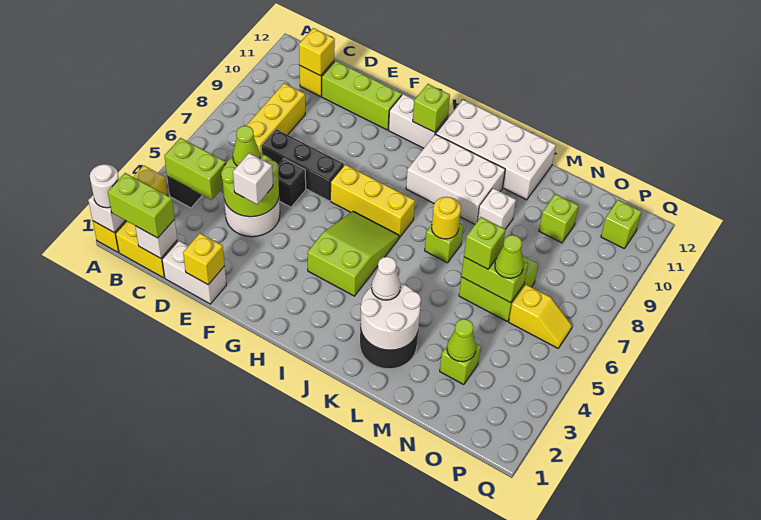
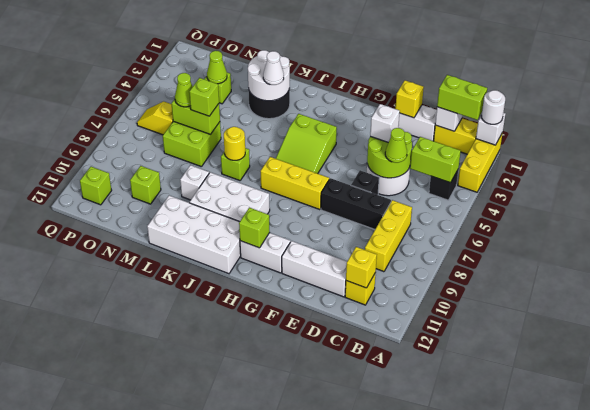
lime 1x3 brick [322,61,402,130] -> white 1x3 brick [282,241,347,297]

